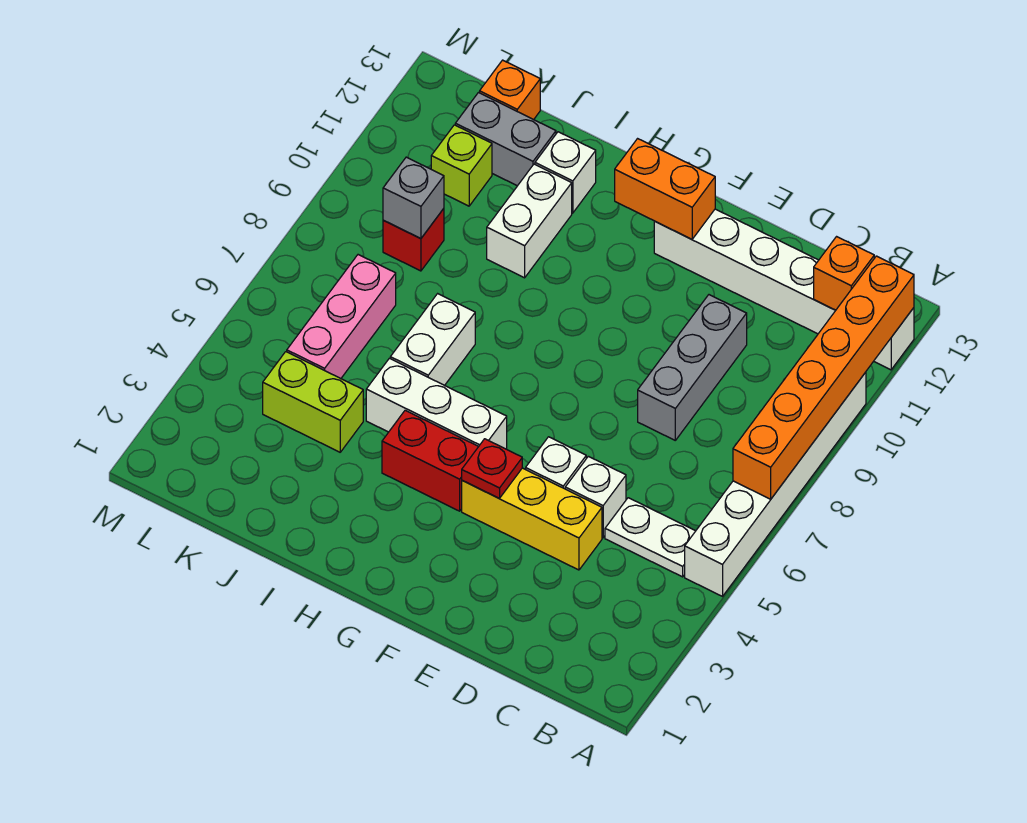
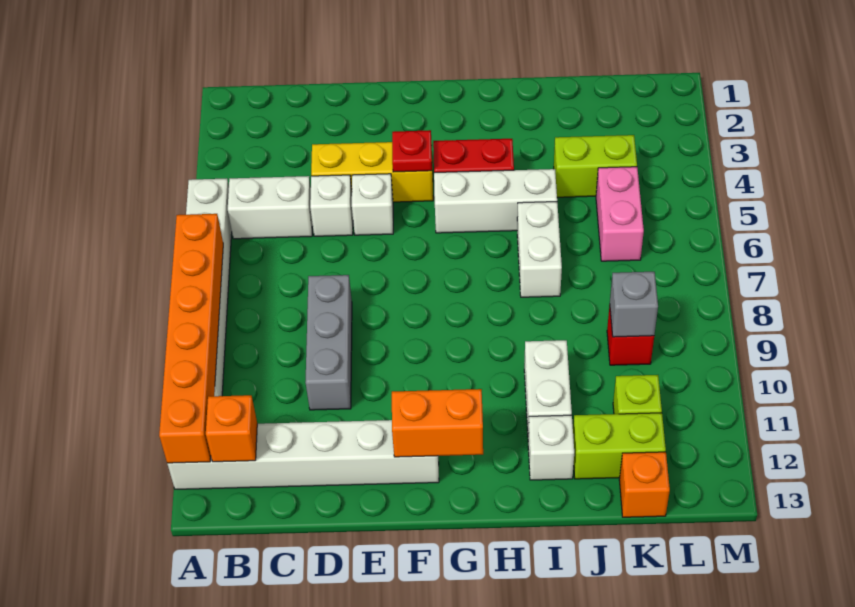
white 1x2 plate [605,498,695,577] -> white 1x2 brick [228,176,313,239]
grey 1x2 brick [455,93,556,186] -> lime 1x2 brick [573,413,666,479]
pink 1x3 brick [287,255,396,378] -> pink 1x2 brick [596,167,644,261]

